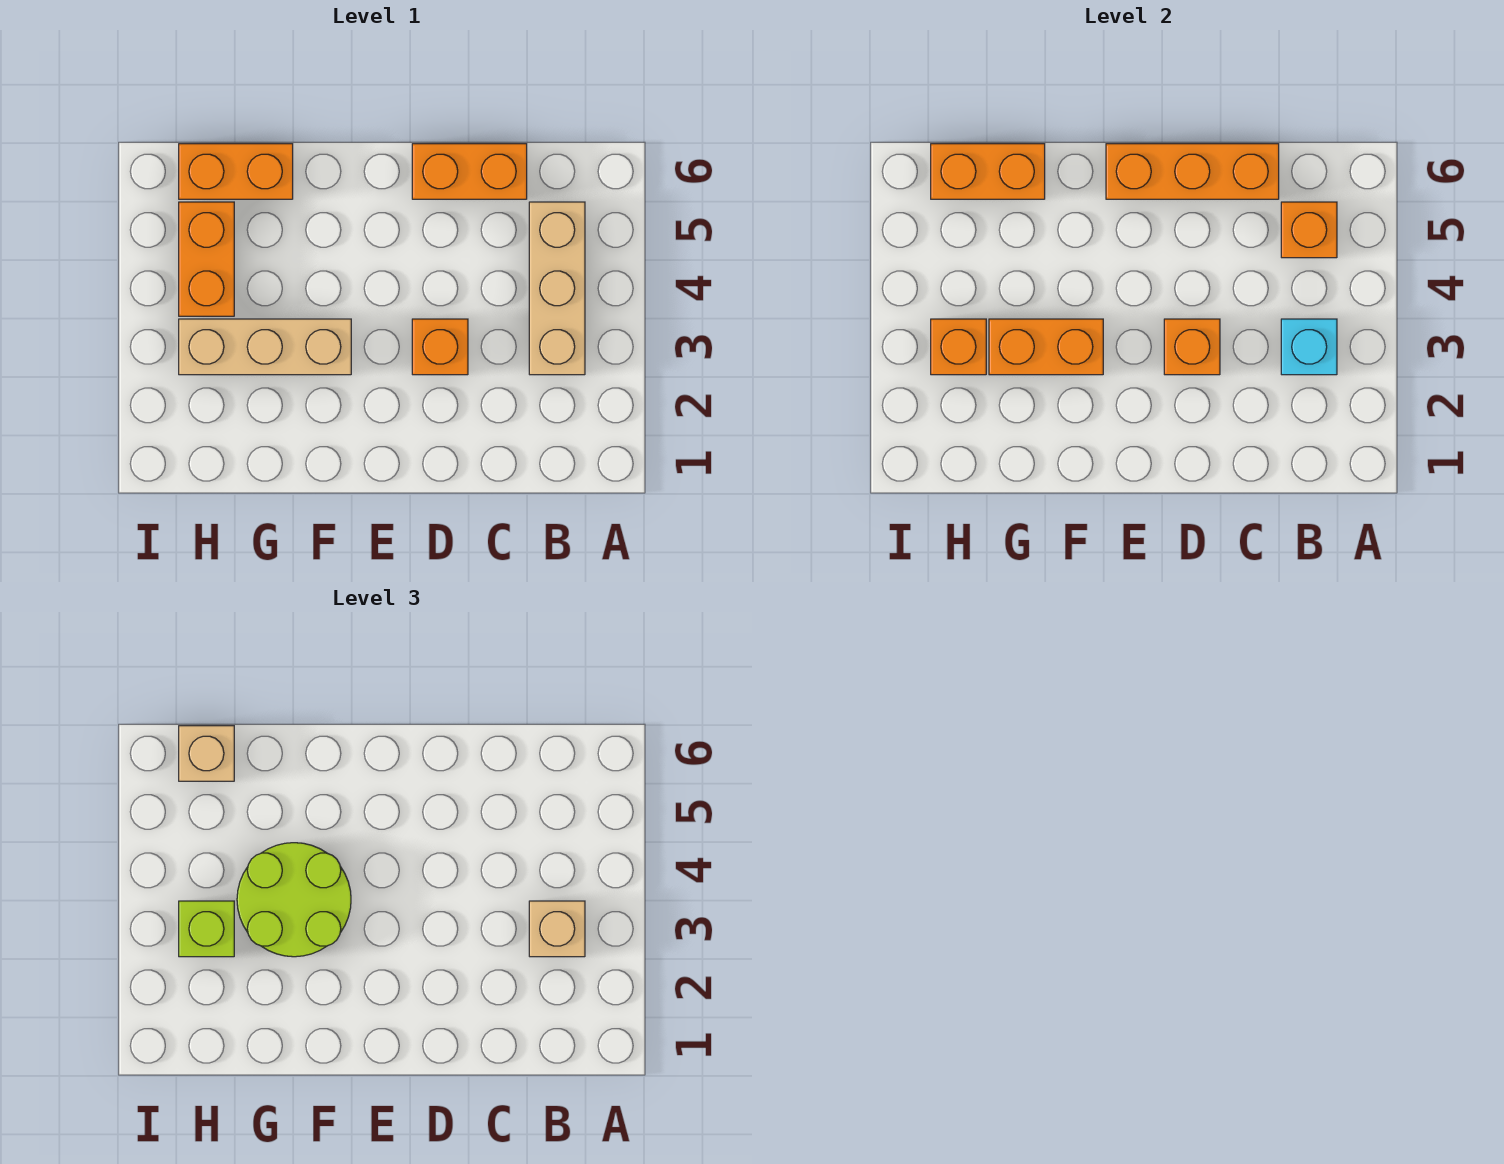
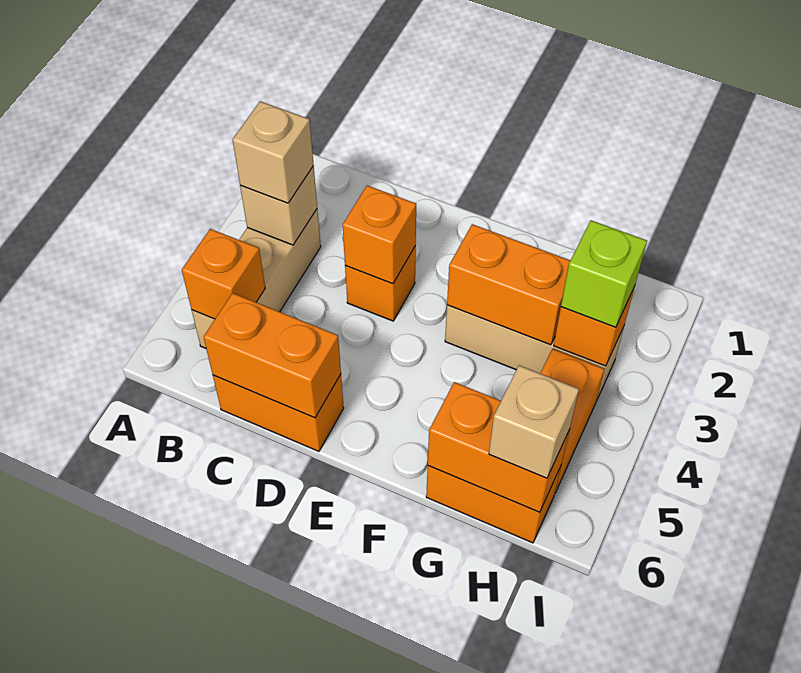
cyan 1x1 brick [1281,319,1337,375] -> tan 1x1 brick [240,166,317,245]
orange 1x3 brick [1106,144,1279,199] -> orange 1x2 brick [204,293,341,418]
lime 2x2 round brick [237,843,351,957] -> none

